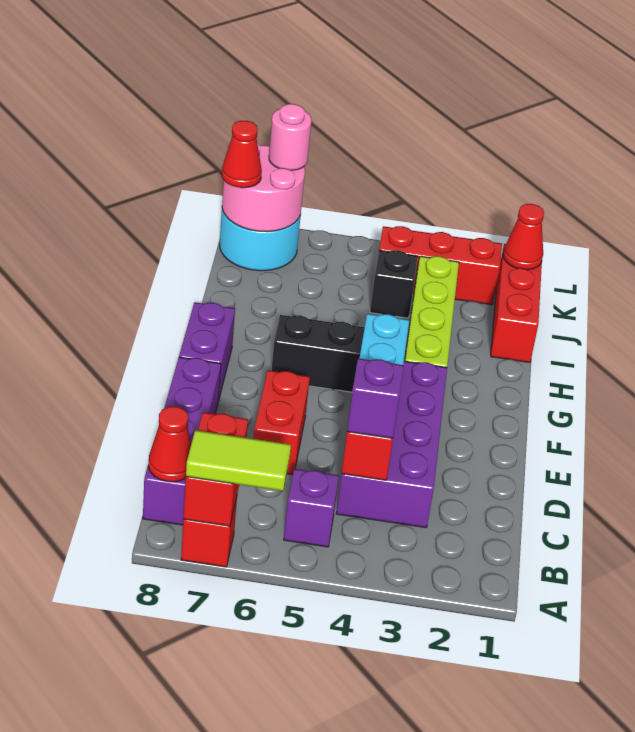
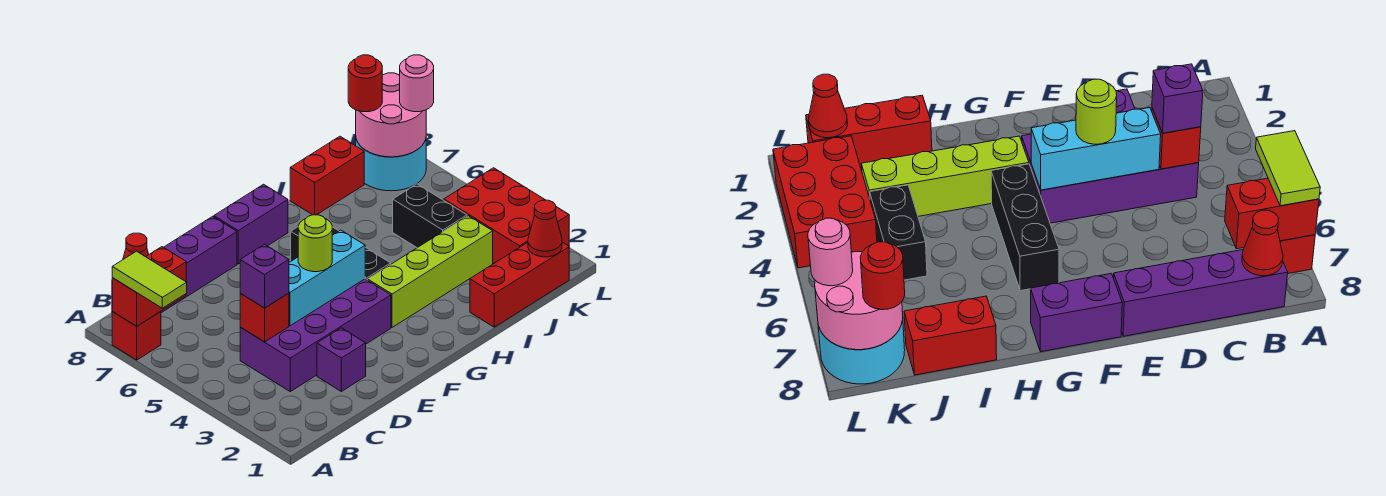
purple 1x1 brick [284,469,339,547] -> purple 1x1 brick moved to [317,328,366,391]
red 1x2 brick [254,370,310,475] -> red 1x2 brick moved to [290,136,364,215]
none -> lime 1x1 round brick [298,215,332,272]
black 1x1 brick [370,250,418,318] -> black 1x2 brick [393,184,467,248]
red 1x3 brick [379,226,502,305] -> red 2x3 brick [444,168,569,263]
red 1x1 cone [222,121,262,188] -> red 1x1 round brick [348,55,382,112]

